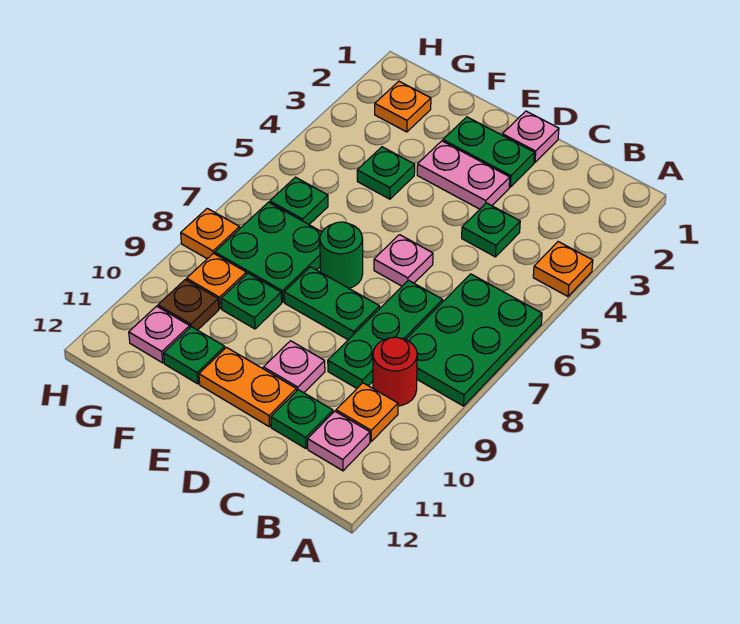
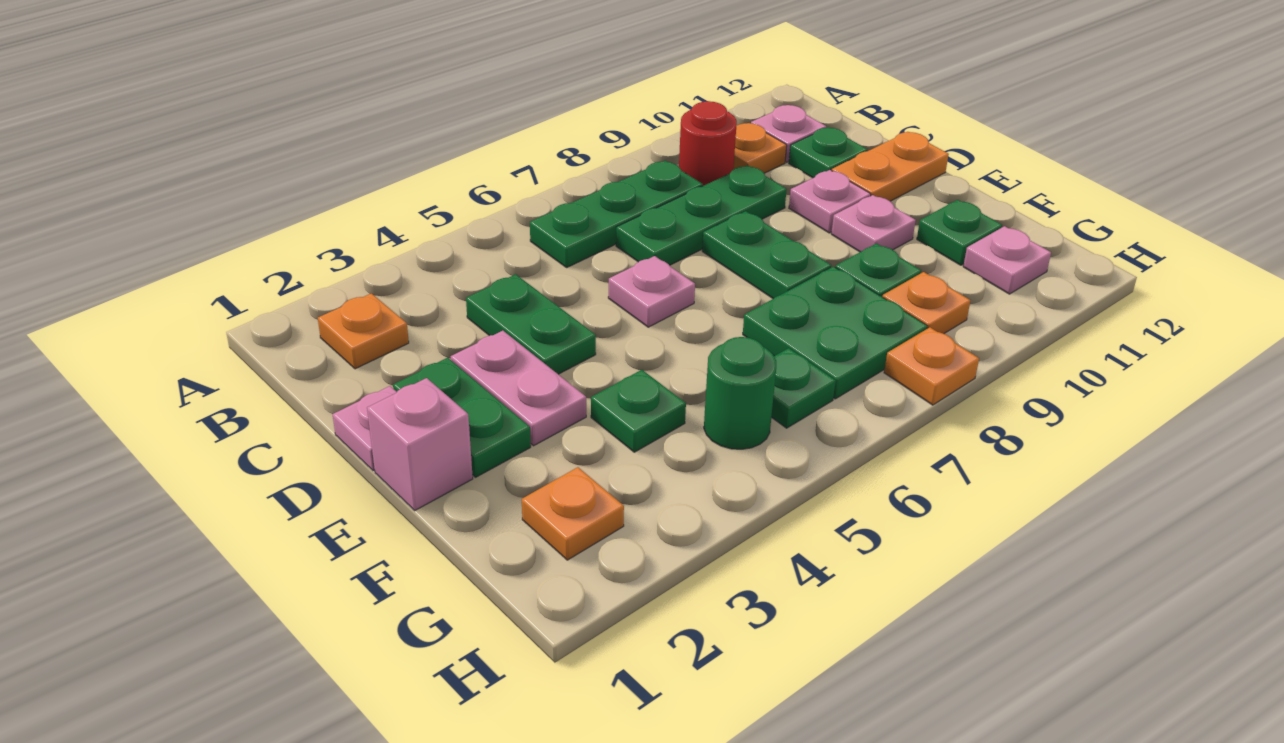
orange 1x1 plate [533,242,593,296] -> orange 1x1 plate moved to [318,293,409,369]
green 2x3 plate [406,274,542,406] -> green 1x3 plate [530,161,703,267]
green 1x1 plate [462,203,520,257] -> green 1x2 plate [466,274,596,374]
orange 1x2 plate [199,348,297,427] -> orange 1x2 plate turned to [832,132,949,201]
none -> pink 1x1 brick [367,378,473,510]
green 1x1 round brick [320,222,363,288] -> green 1x1 round brick moved to [704,337,776,449]
none -> pink 1x1 plate [831,195,916,252]
brown 1x1 plate [158,280,219,330] -> none

